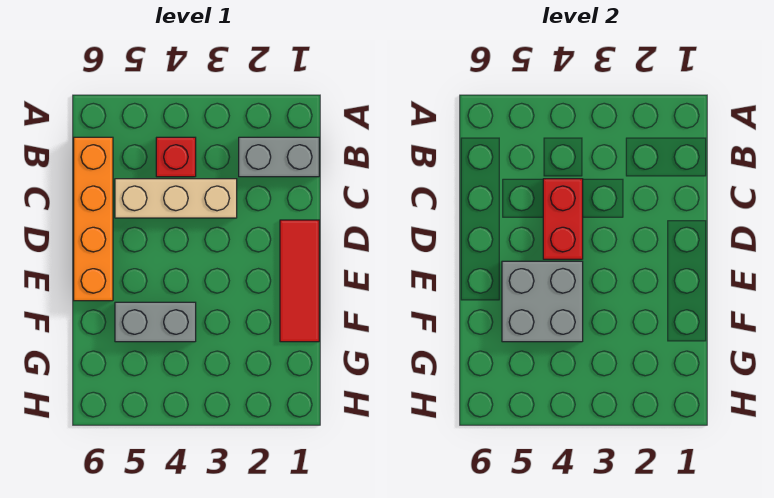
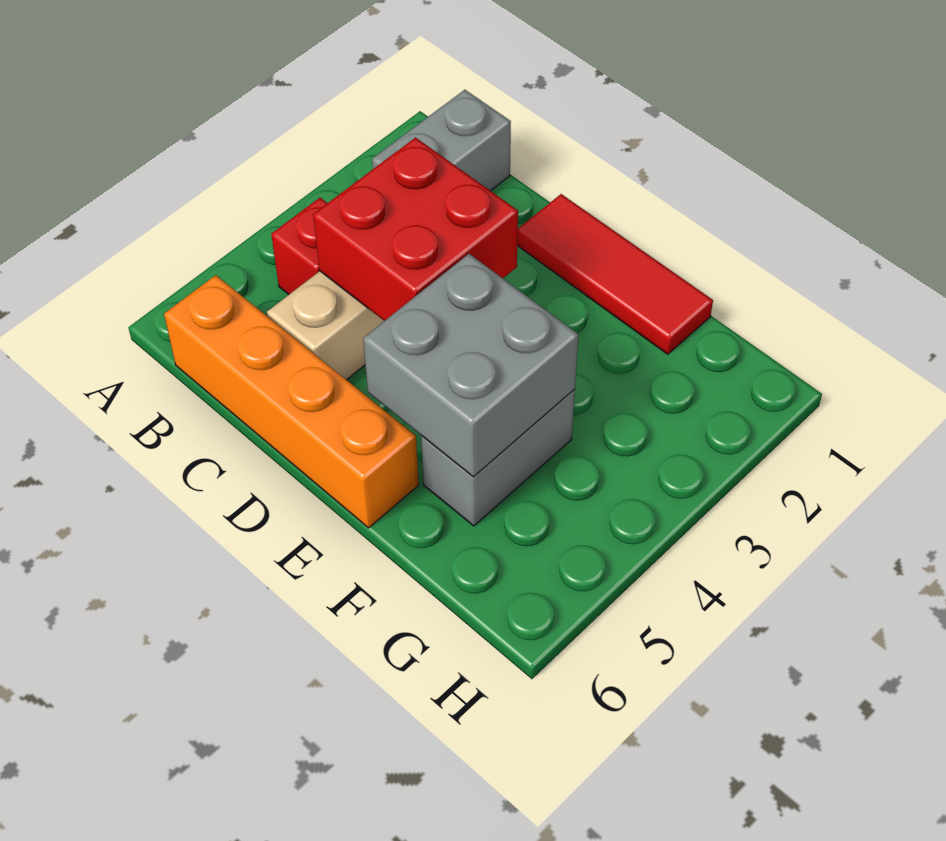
red 1x2 brick [543,179,583,259] -> red 2x2 brick [313,138,518,321]

